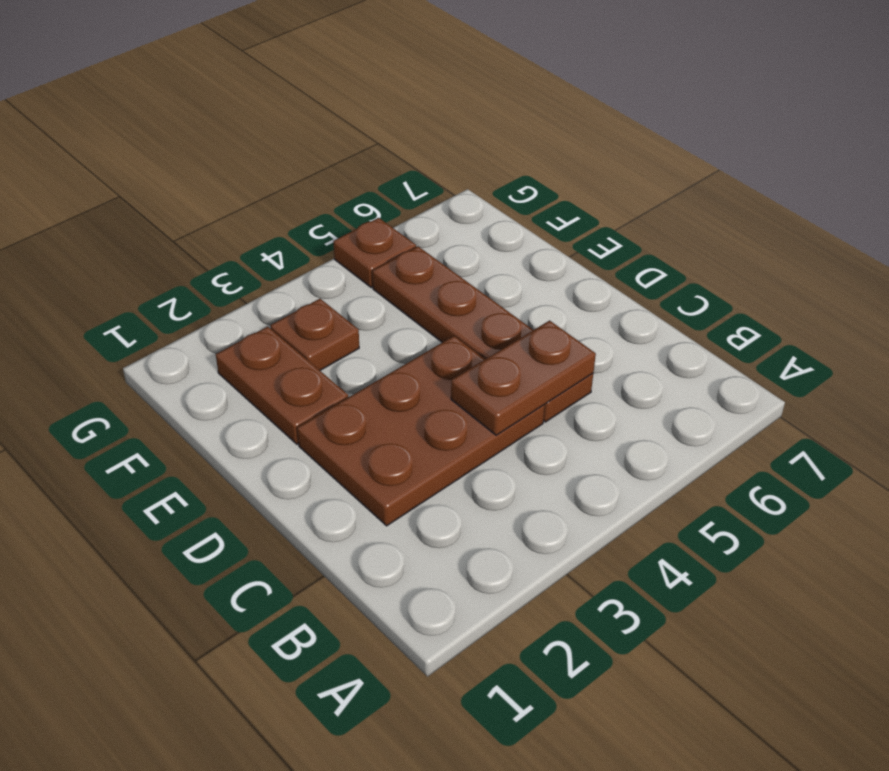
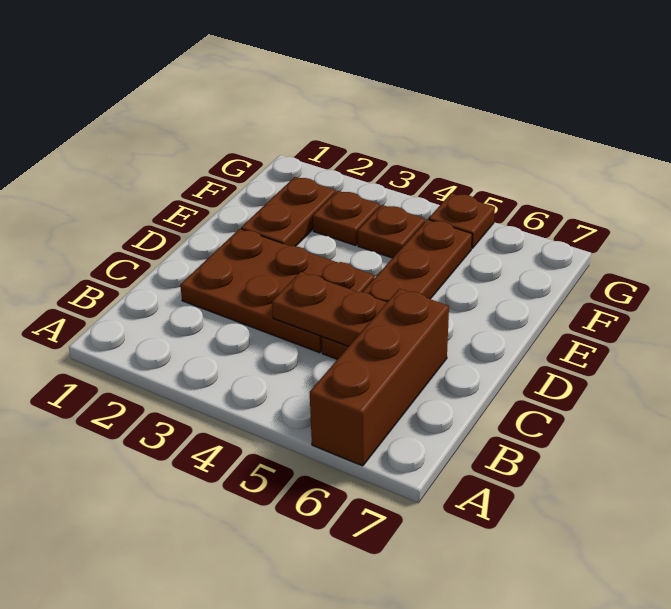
none -> brown 1x3 brick [310,289,449,466]
none -> brown 1x1 plate [358,205,425,258]

